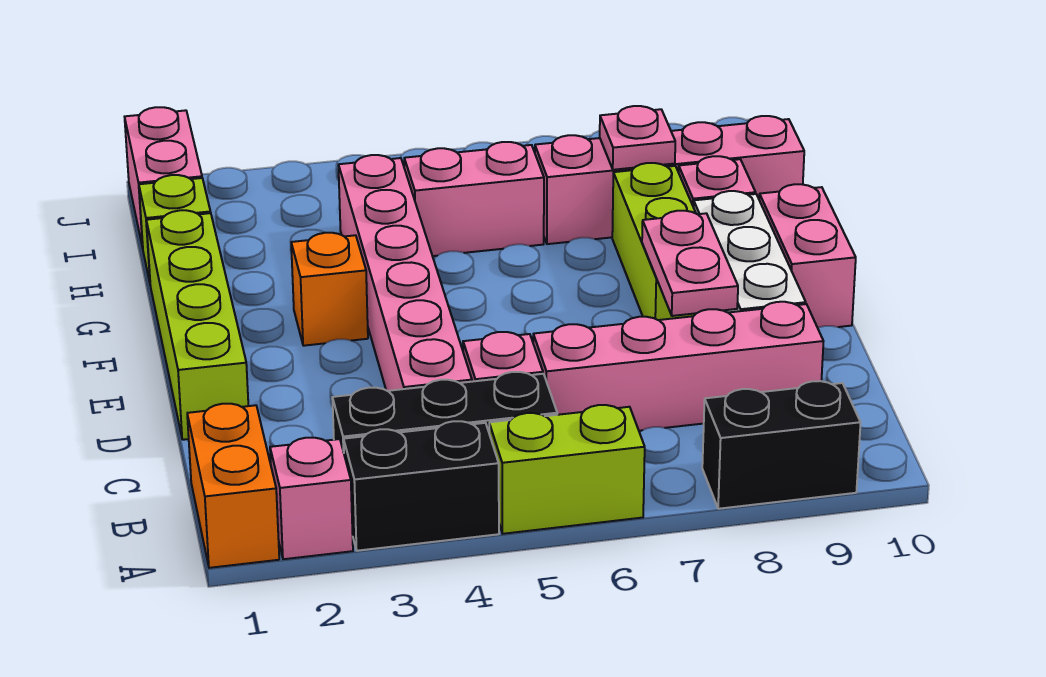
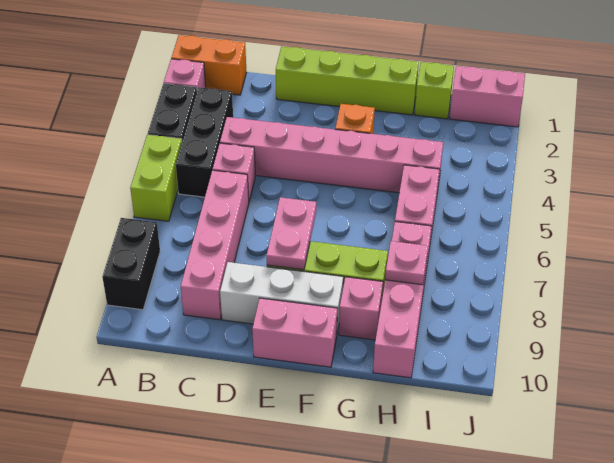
pink 1x2 plate [642,211,738,316] -> pink 1x2 plate turned to [267,197,316,270]

